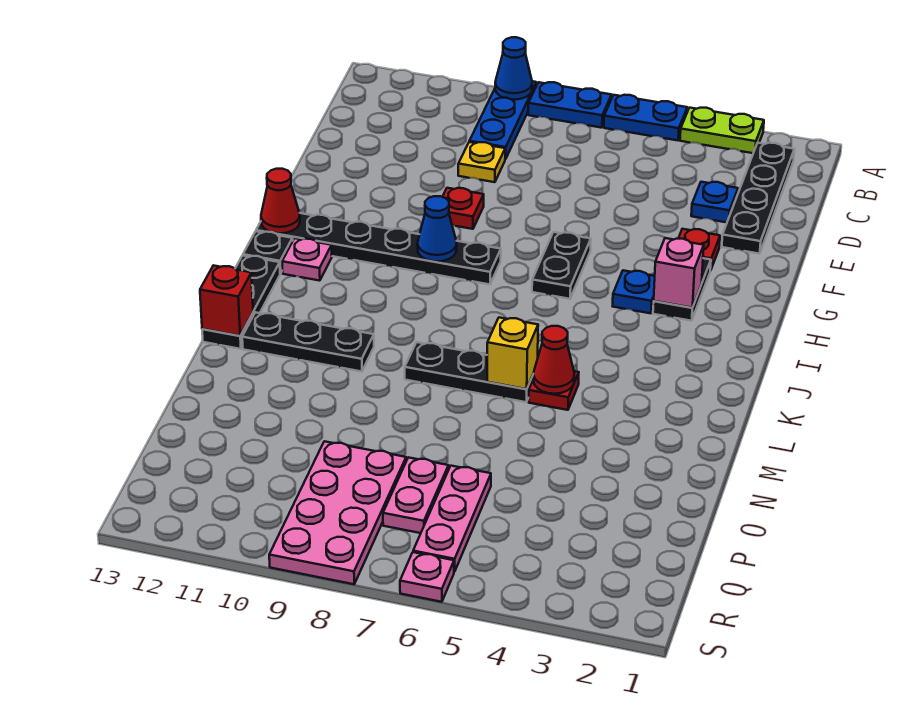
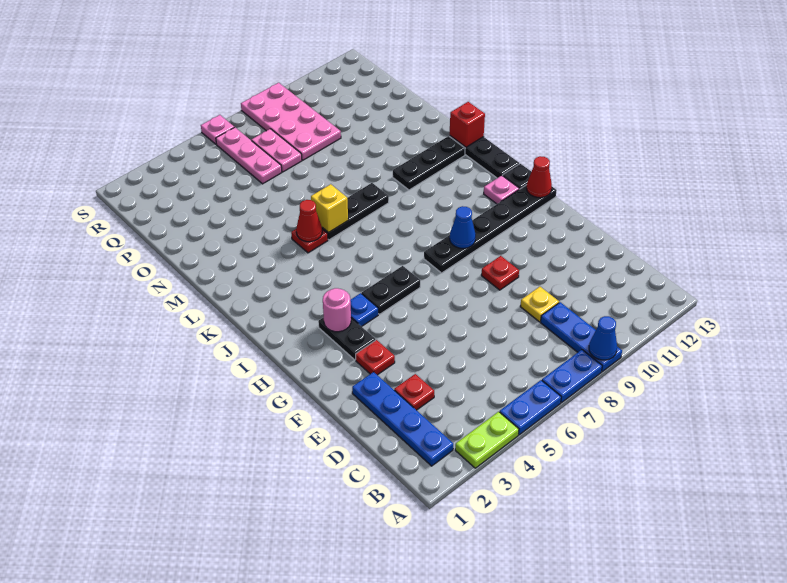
black 1x4 plate [722,143,794,254] -> blue 1x4 plate [352,372,453,466]
blue 1x1 plate [691,182,738,222] -> red 1x1 plate [394,374,434,410]
black 1x2 plate [532,232,591,299] -> black 1x2 plate turned to [362,266,420,314]
pink 1x1 brick [654,238,704,308] -> pink 1x1 round brick [323,288,351,332]

